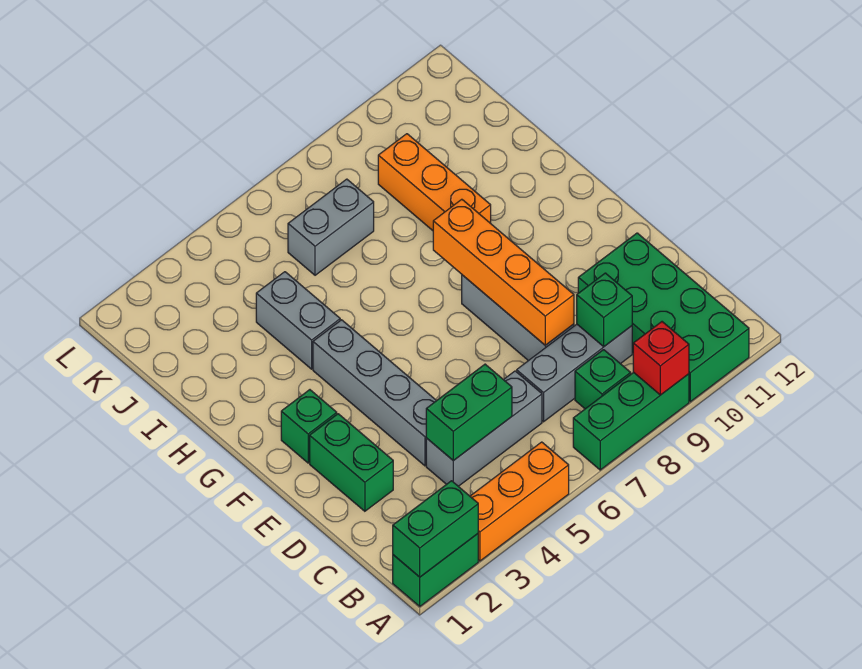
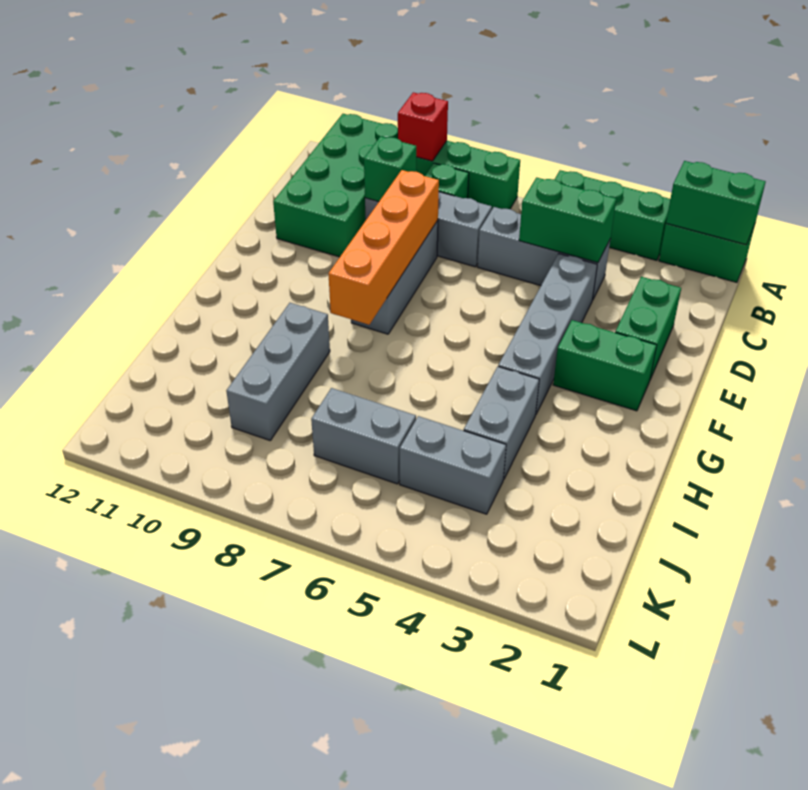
orange 1x3 brick [470,442,569,561] -> green 1x3 brick [554,170,670,260]
green 1x1 brick [281,390,337,463] -> green 1x2 brick [553,320,657,411]
orange 1x3 brick [378,134,491,231] -> grey 1x3 brick [226,303,330,440]
none -> grey 1x2 brick [400,416,506,514]

